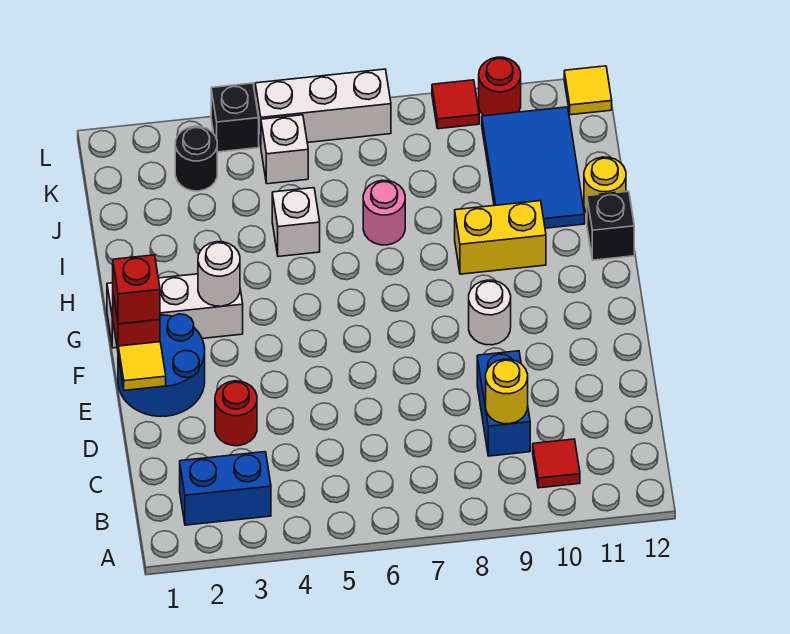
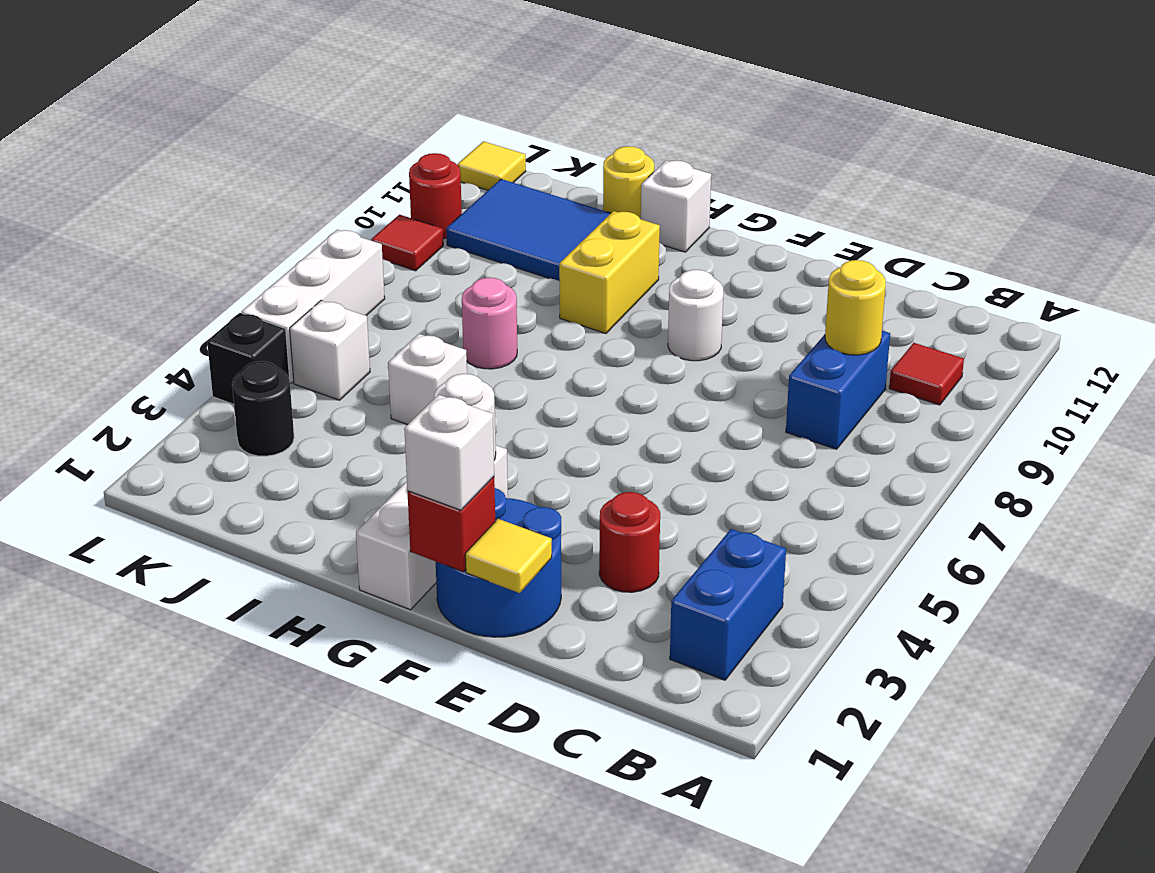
blue 1x2 brick [477,351,530,456] -> blue 1x2 brick turned to [786,331,890,449]
red 1x1 brick [113,255,160,324] -> white 1x1 brick [404,395,494,510]
black 1x1 brick [587,191,634,260] -> white 1x1 brick [641,160,711,252]

